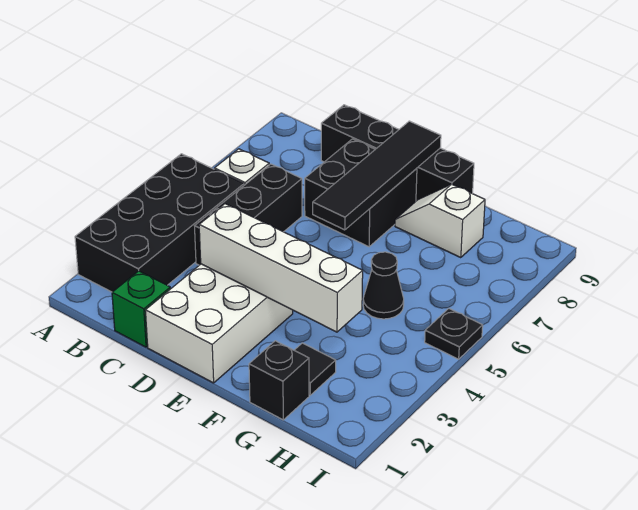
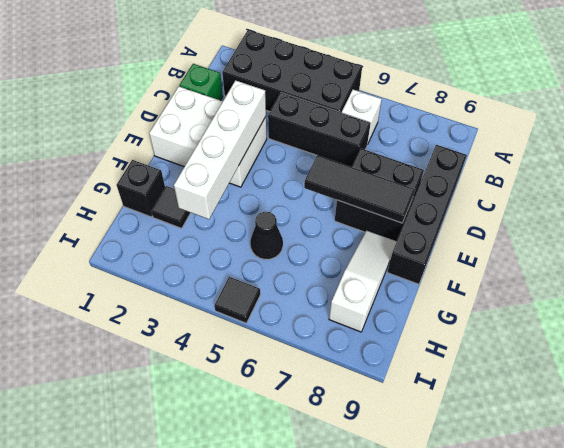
black 1x4 tile [313,121,441,230] -> black 1x3 tile [304,155,415,223]
white 1x2 slope [395,184,485,258] -> white 1x3 slope [329,230,397,332]
black 1x1 plate [425,309,483,359] -> black 1x1 tile [214,277,261,323]

